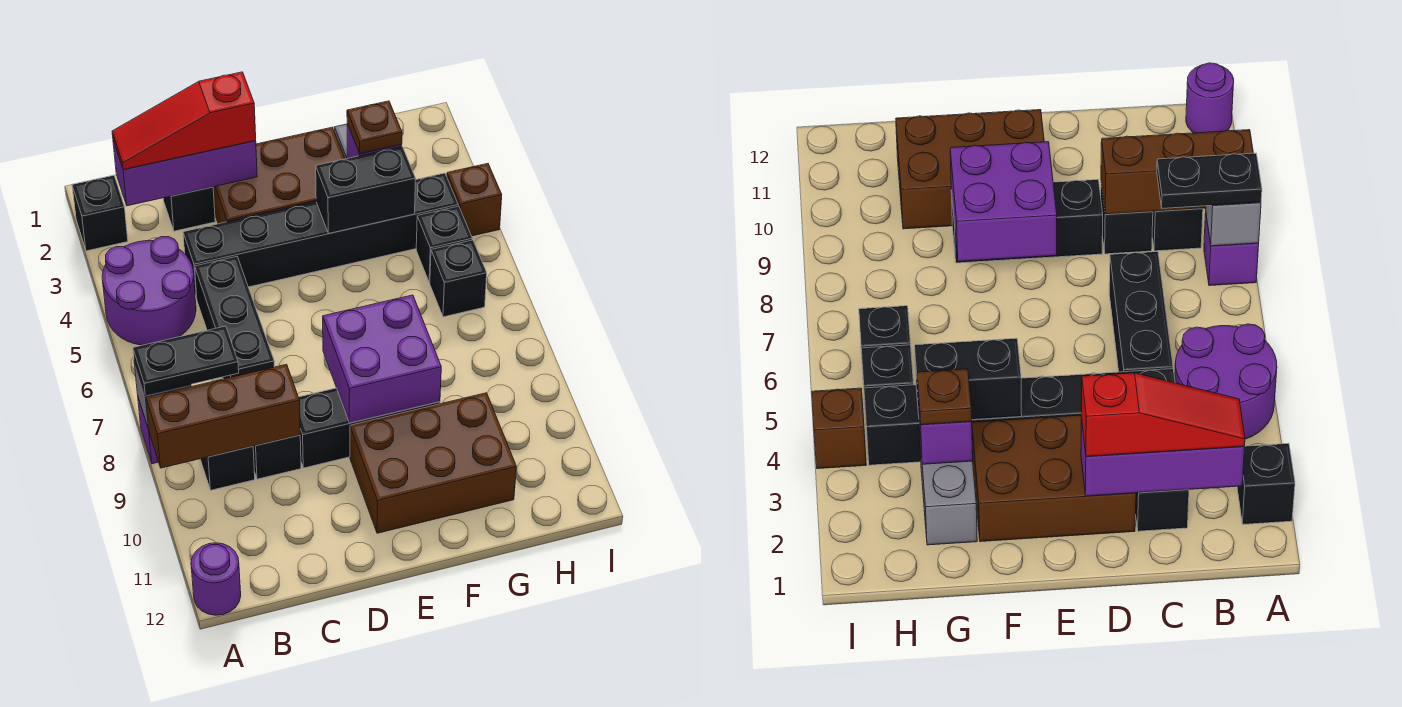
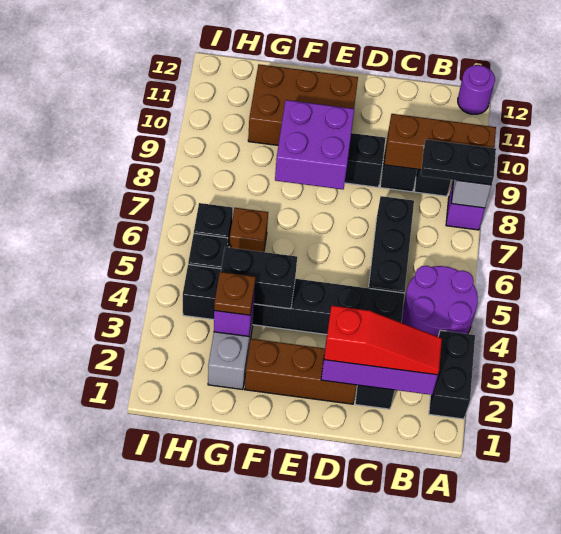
black 1x1 brick [72,175,128,251] -> black 1x2 brick [429,330,475,419]
brown 2x3 brick [213,127,345,224] -> brown 1x3 brick [245,339,357,404]
brown 1x1 brick [447,164,502,236] -> brown 1x1 brick moved to [229,208,268,252]

